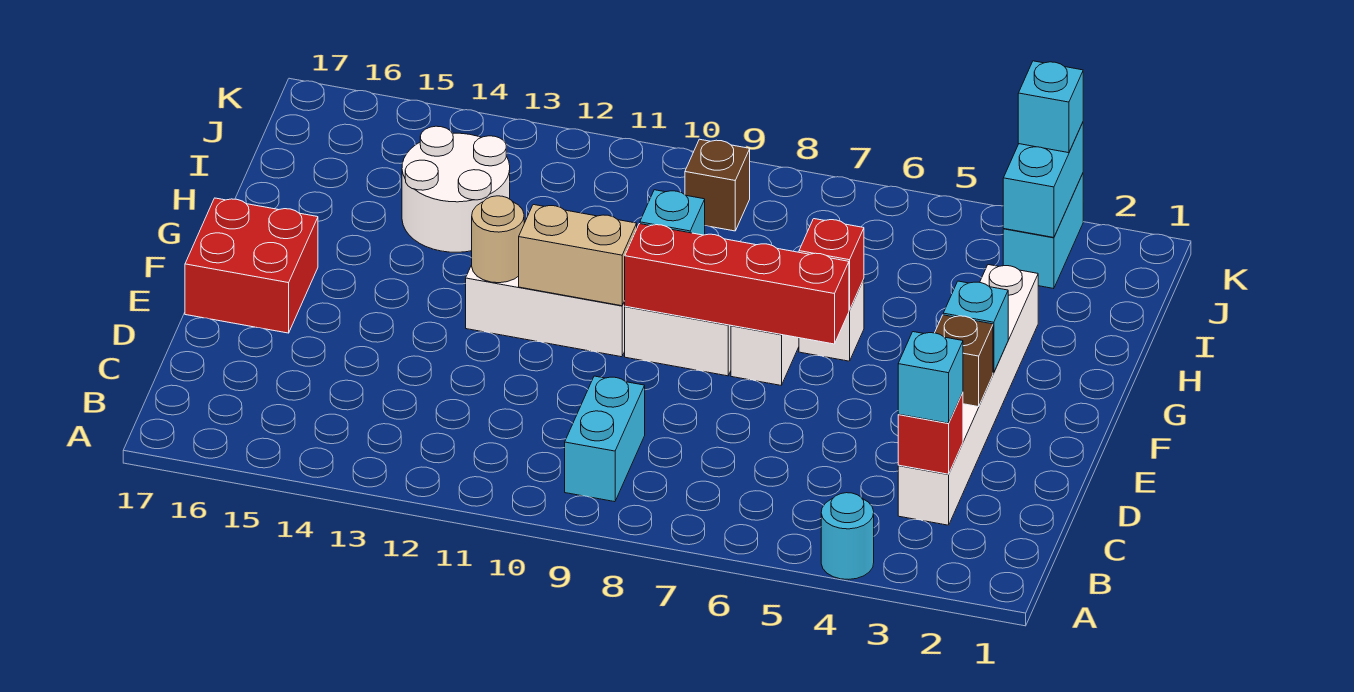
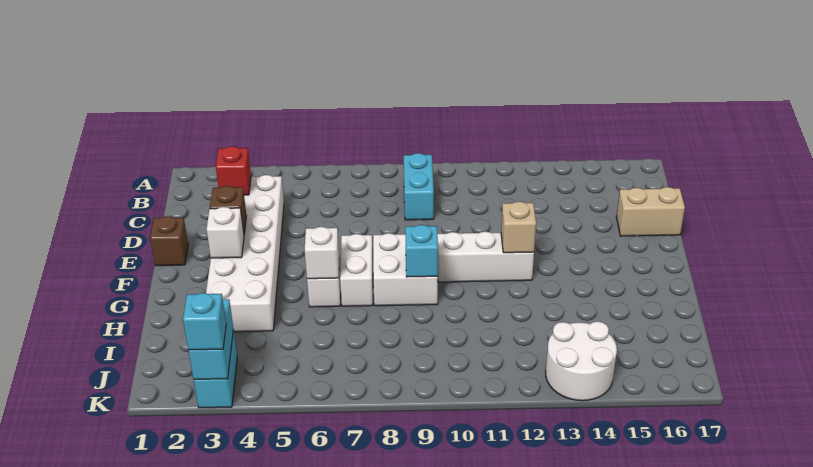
cyan 1x1 round brick [821,493,874,579] -> none
white 1x6 brick [898,265,1038,525] -> white 2x6 brick [206,175,284,332]
cyan 1x1 brick [898,332,963,423] -> none
red 2x2 brick [185,198,318,333] -> none
cyan 1x1 brick [943,281,1008,373] -> white 1x1 brick [207,207,244,258]
red 1x4 brick [624,224,849,344] -> none
tan 1x2 brick [519,205,637,306] -> tan 1x2 brick moved to [617,187,685,236]
tan 1x1 round brick [472,196,524,283] -> tan 1x1 brick [501,201,536,253]
red 1x1 brick [799,219,864,310] -> white 1x1 brick [305,227,339,279]
white 2x2 round brick [402,126,510,252] -> white 2x2 round brick moved to [546,321,617,401]
brown 1x1 brick [685,139,750,231] -> brown 1x1 brick moved to [150,216,188,266]

